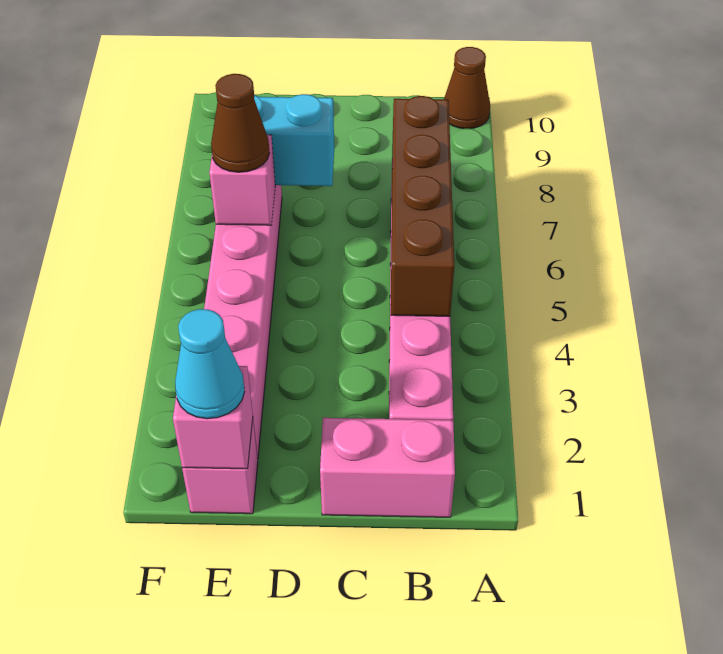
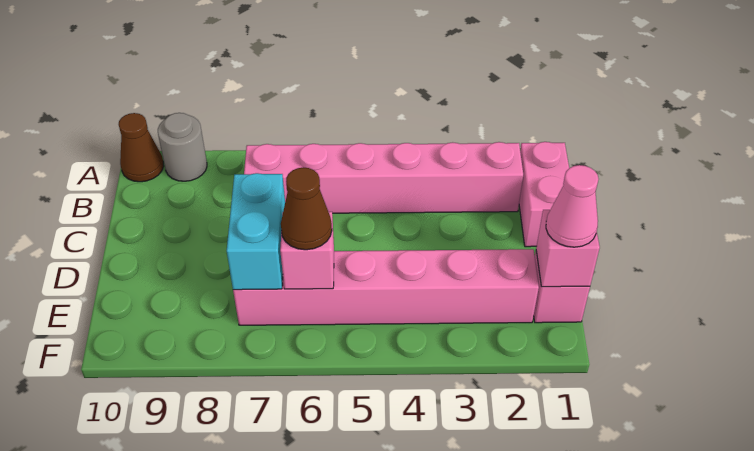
none -> grey 1x1 round brick [158,113,207,181]
brown 1x4 brick [391,96,454,316] -> none
cyan 1x1 cone [175,309,245,419] -> pink 1x1 cone [546,165,599,247]

